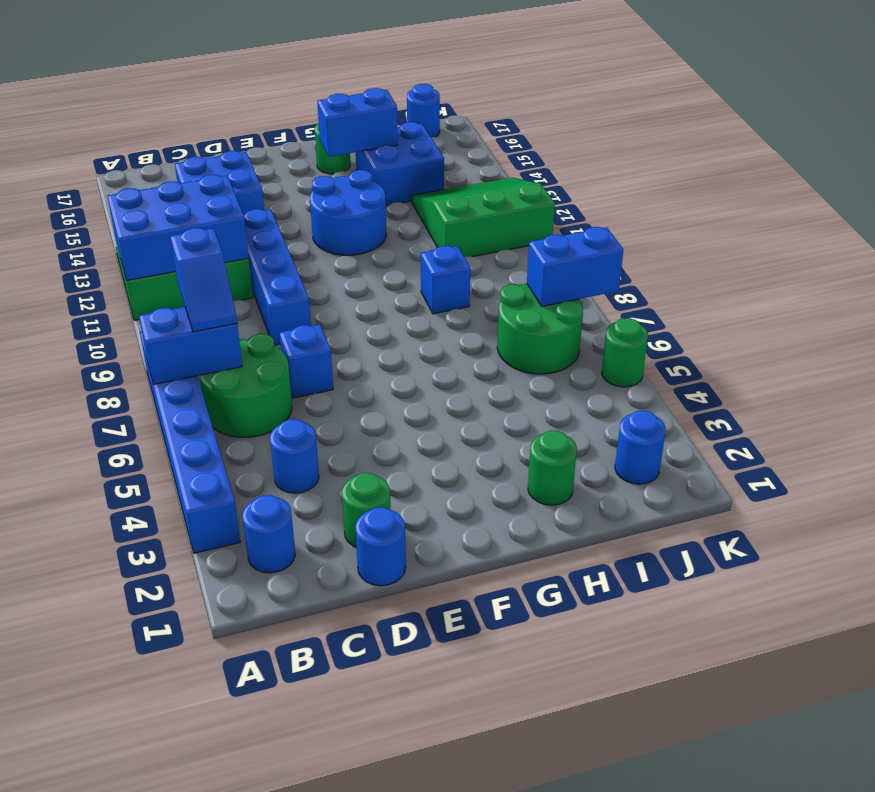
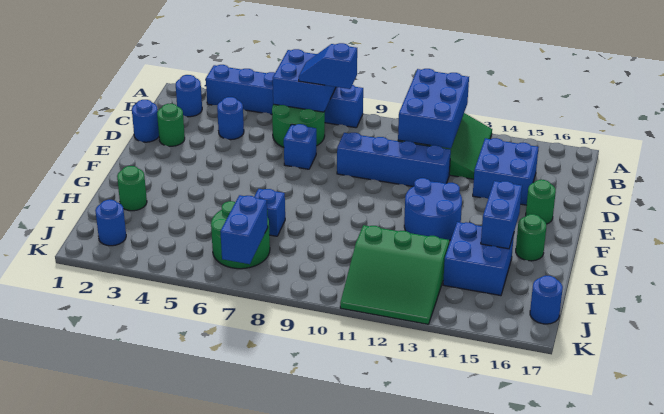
blue 1x2 brick [139,307,242,384] -> blue 2x2 brick [273,49,336,112]
blue 1x1 brick [421,246,470,314] -> blue 1x1 brick moved to [254,189,285,236]
green 3x3 slope [411,178,555,257] -> green 3x3 slope turned to [340,225,449,324]
green 1x1 round brick [602,318,648,387] -> green 1x1 round brick moved to [526,179,556,224]

